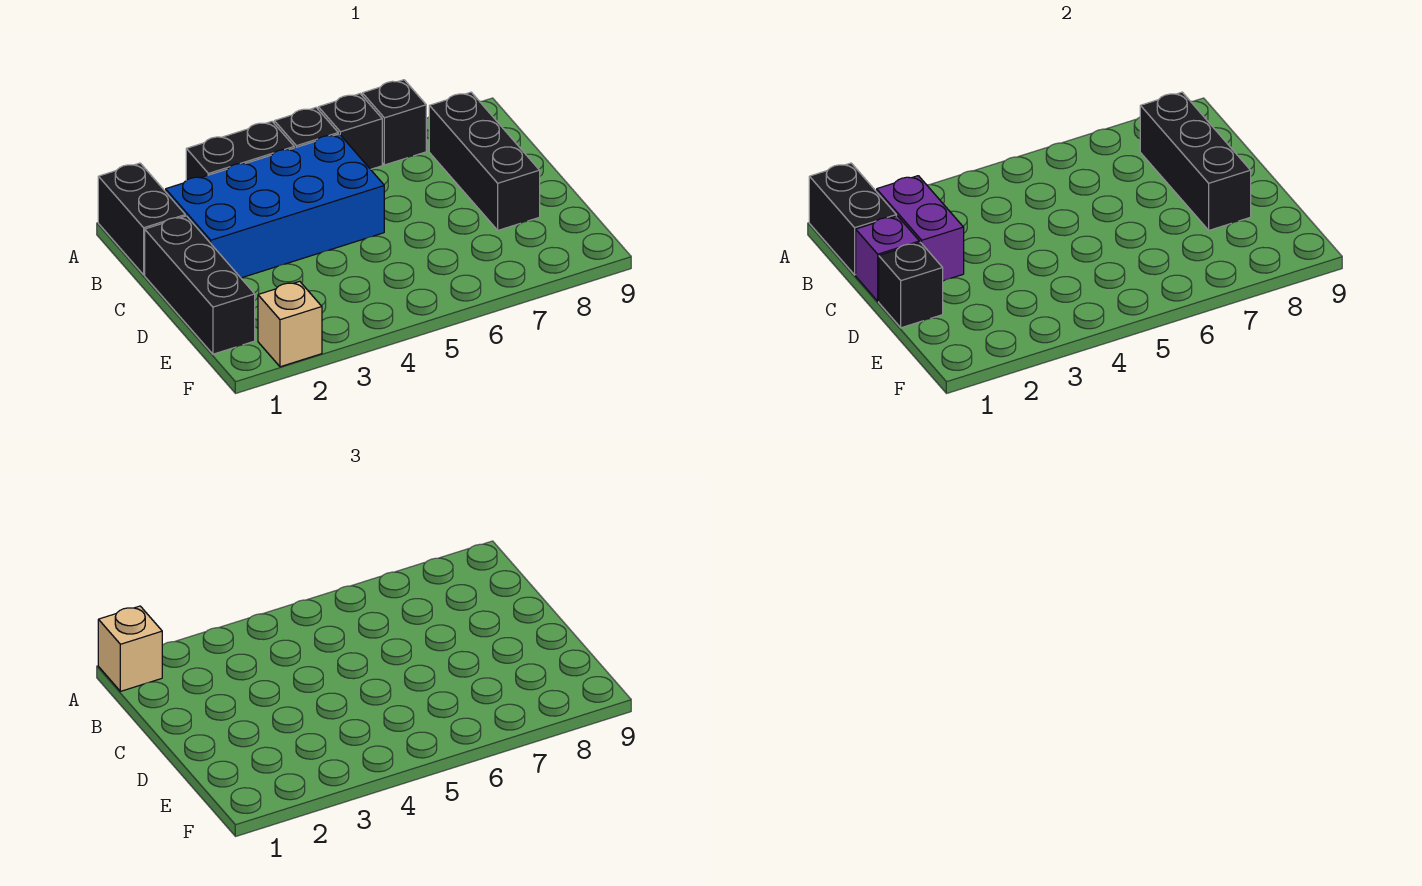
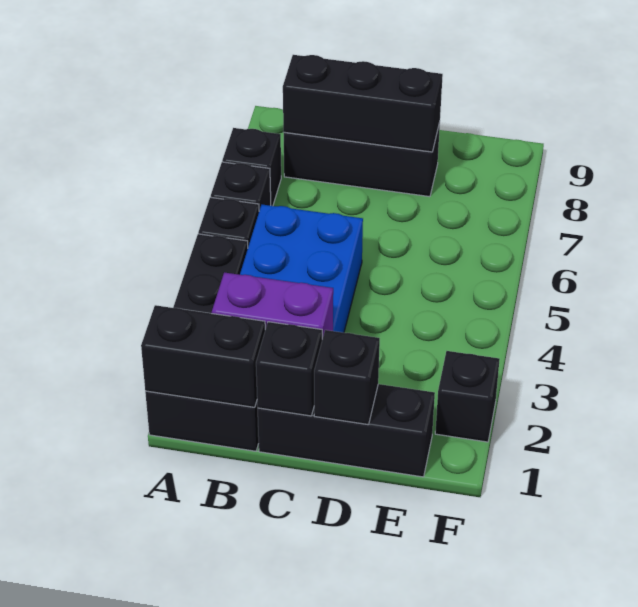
tan 1x1 brick [98,606,162,691] -> none
purple 1x1 brick [856,216,920,301] -> black 1x1 brick [256,322,322,416]
tan 1x1 brick [258,281,322,367] -> black 1x1 brick [435,351,500,442]

